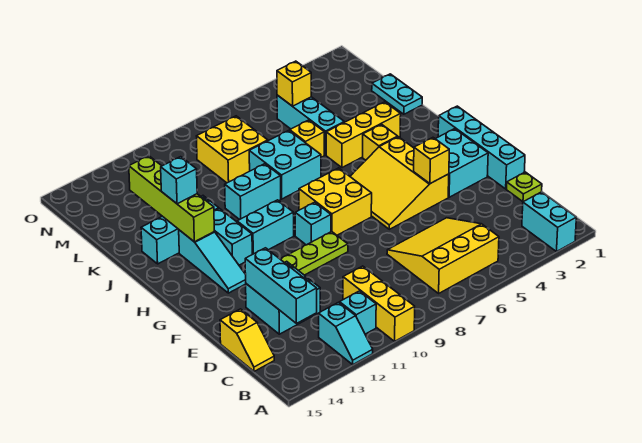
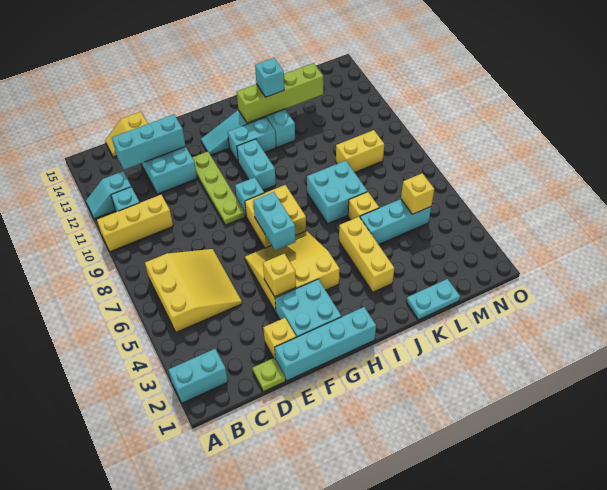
yellow 1x1 brick [363,124,398,160] -> yellow 1x1 brick moved to [263,318,296,358]
cyan 1x2 brick [225,164,281,220] -> cyan 1x2 brick moved to [253,192,296,251]
yellow 2x2 brick [197,116,268,183] -> yellow 1x2 brick [336,130,384,172]

